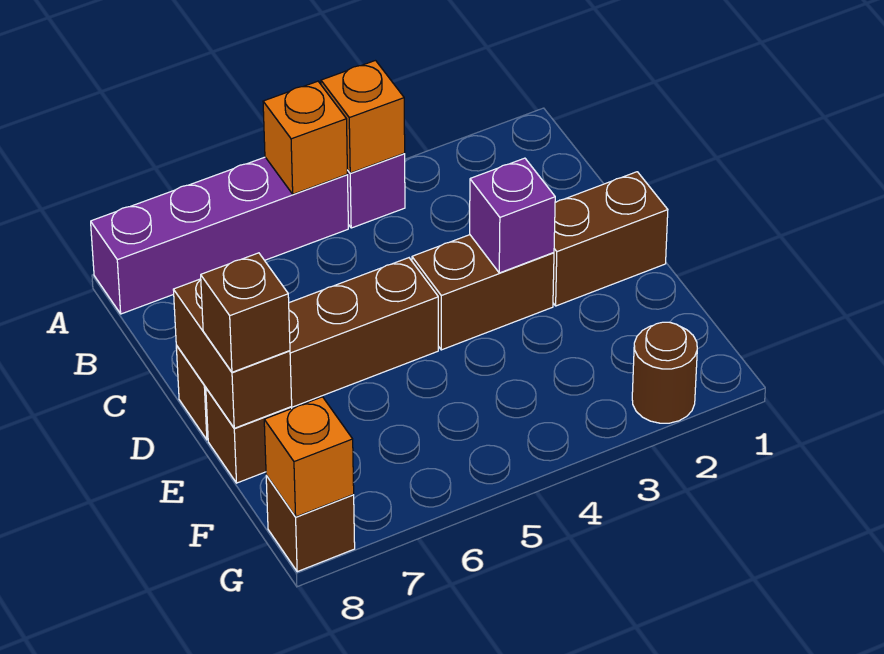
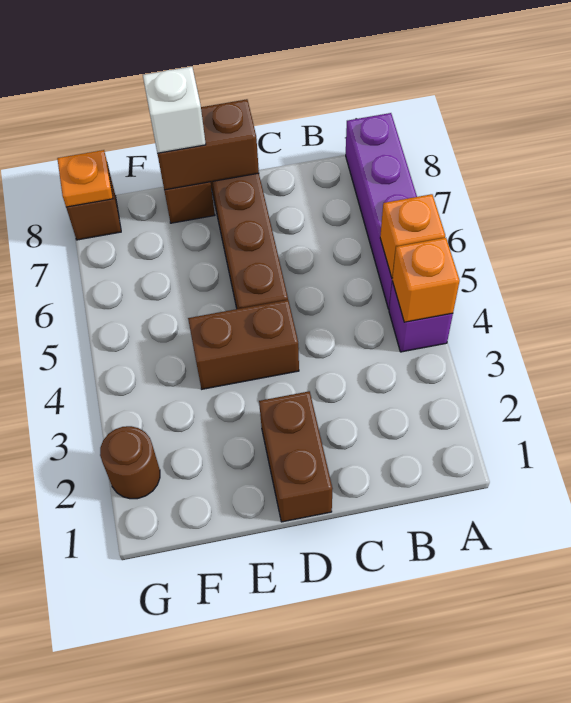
brown 1x2 brick [412,235,554,350] -> brown 1x2 brick turned to [188,300,299,389]
purple 1x1 brick [470,158,555,273] -> none
brown 1x1 brick [201,253,290,372] -> white 1x1 brick [143,67,206,153]
orange 1x1 brick [264,397,354,517] -> orange 1x1 plate [57,150,113,207]

